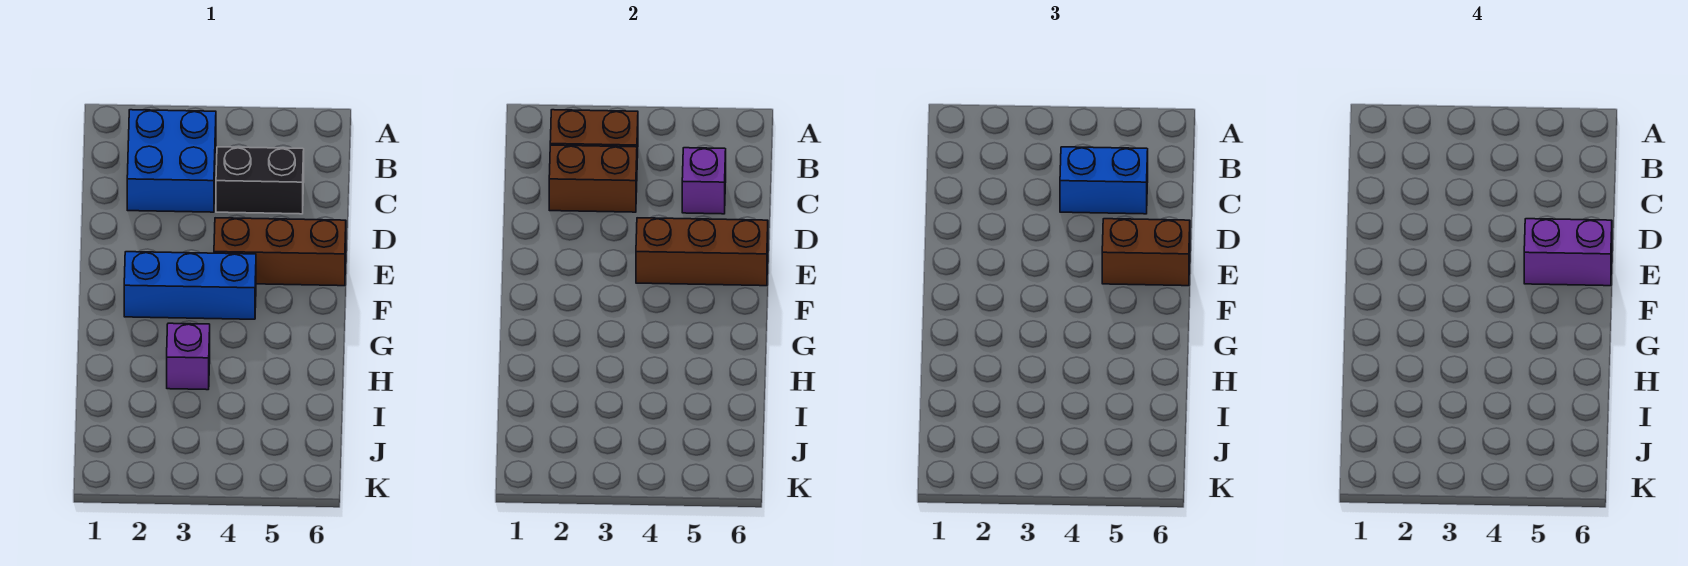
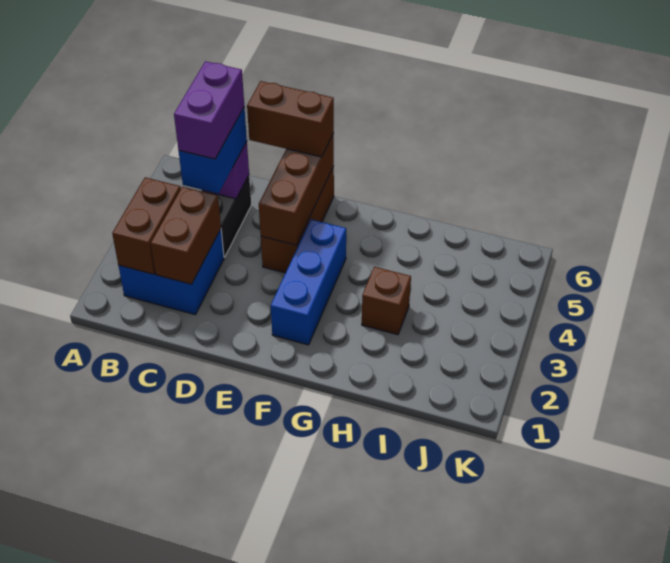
brown 1x2 brick [1102,219,1190,286] -> brown 1x2 brick turned to [247,81,334,157]
purple 1x2 brick [1524,219,1612,286] -> purple 1x2 brick moved to [174,61,244,159]
purple 1x1 brick [167,323,210,390] -> brown 1x1 brick [362,267,411,335]

